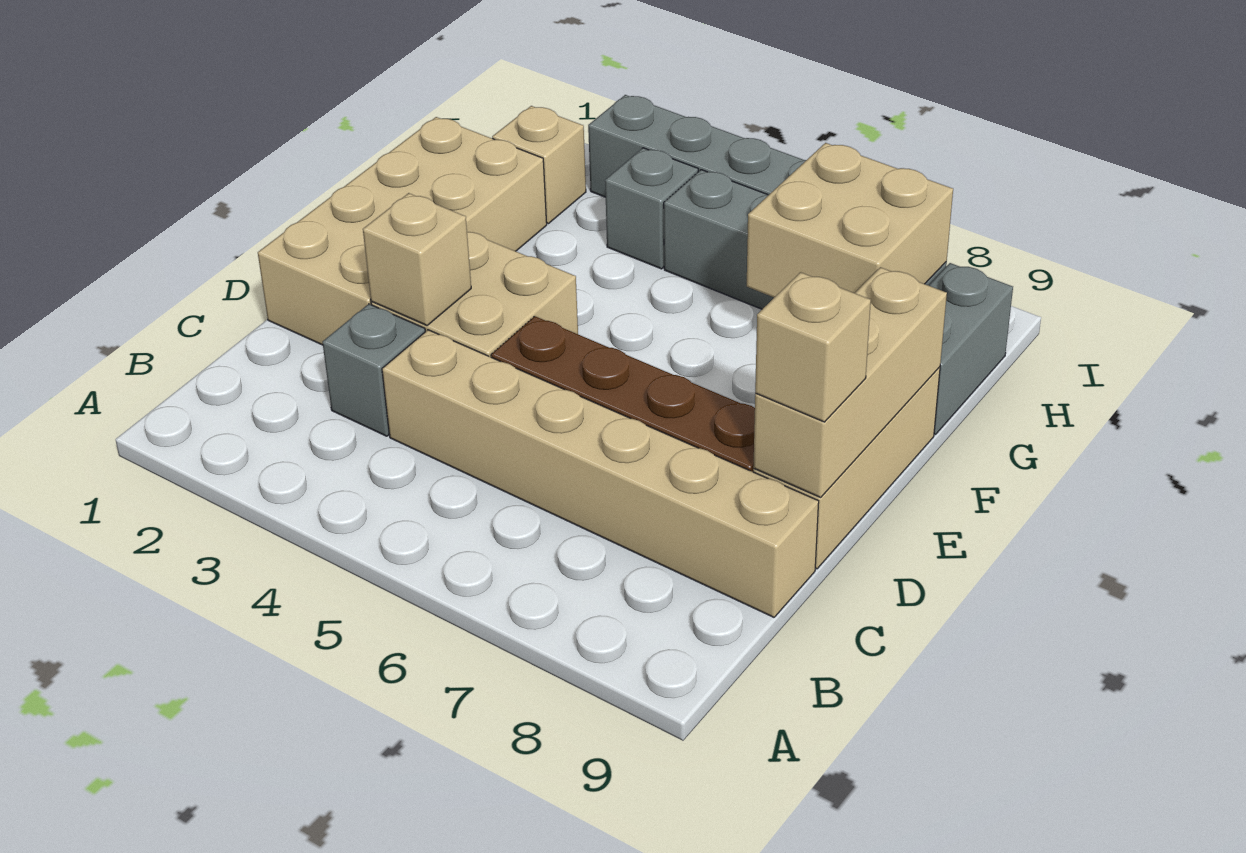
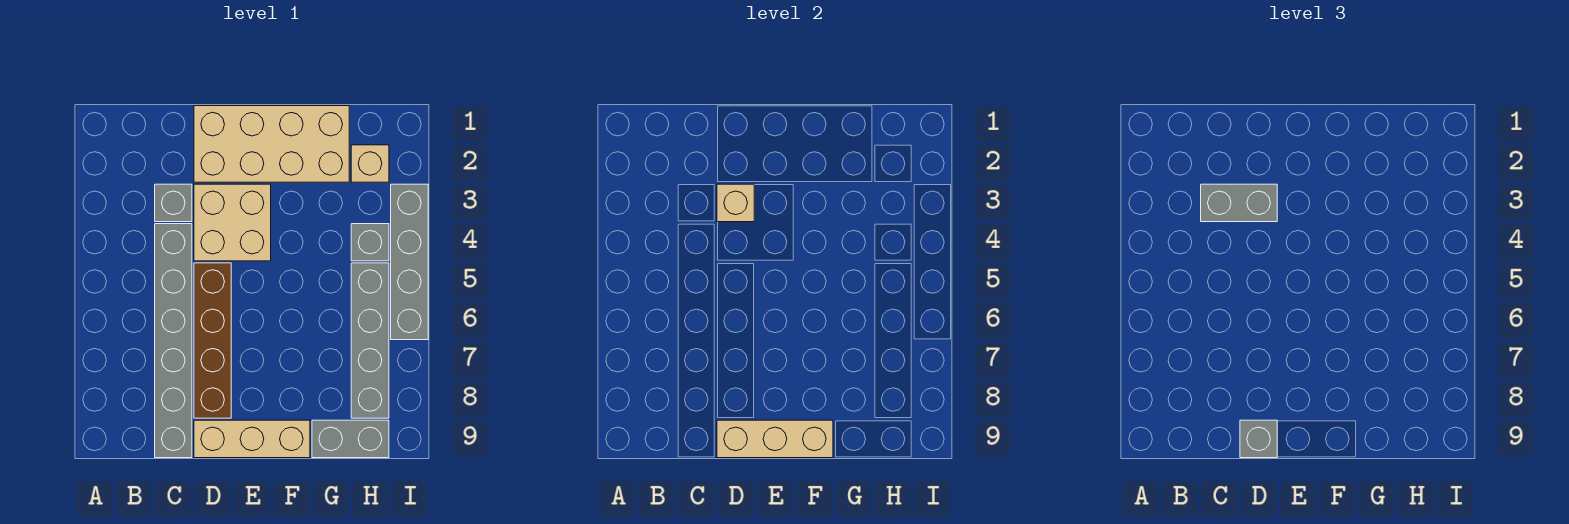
none -> grey 1x2 brick [1201,184,1277,222]
tan 1x6 brick [382,330,819,617] -> grey 1x6 brick [155,224,192,458]
tan 1x1 brick [755,272,871,422] -> grey 1x1 brick [1240,420,1277,458]
tan 2x2 brick [747,143,953,297] -> none

